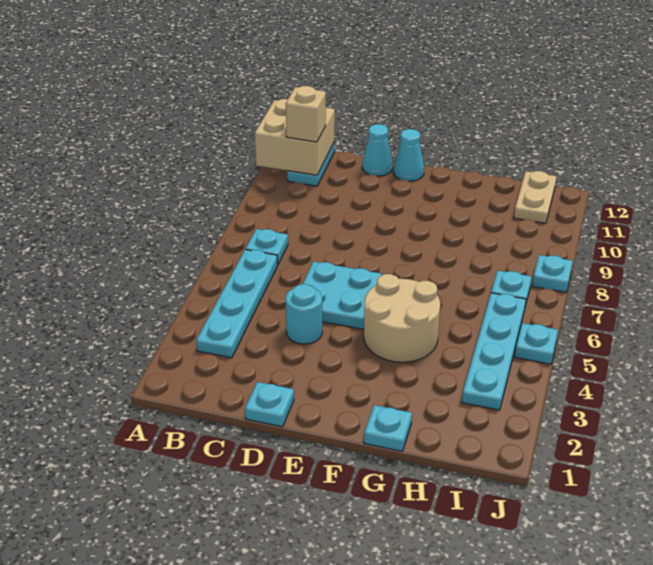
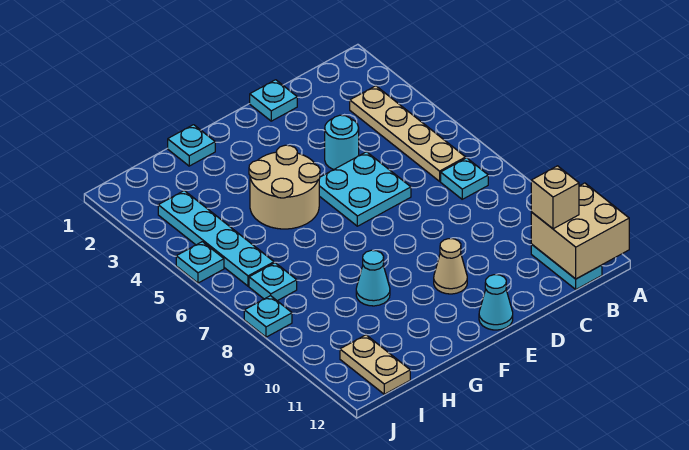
cyan 1x4 plate [196,250,278,358] -> tan 1x4 plate [350,86,466,181]
cyan 1x1 cone [362,124,393,176] -> cyan 1x1 cone moved to [356,250,390,306]
none -> tan 1x1 cone [434,239,467,294]

